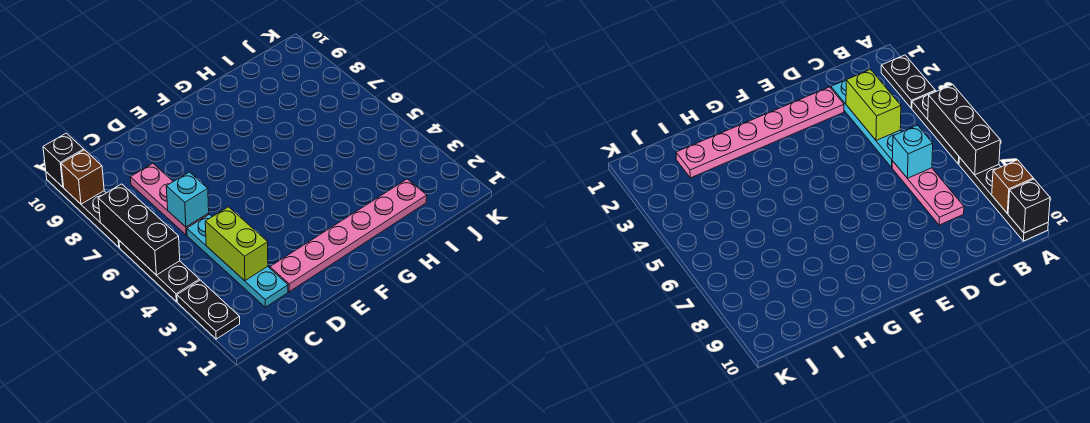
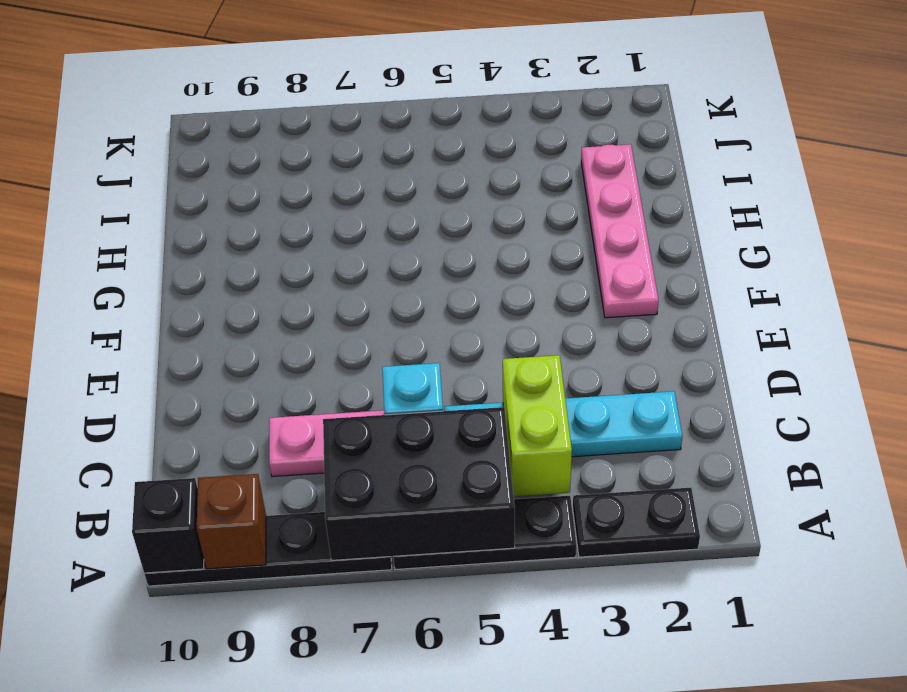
black 1x3 brick [98,184,180,275] -> black 2x3 brick [323,407,515,560]
lime 1x2 brick [205,207,268,281] -> lime 1x2 brick turned to [503,355,572,496]
pink 1x6 plate [270,179,427,292] -> pink 1x4 plate [581,144,659,318]

